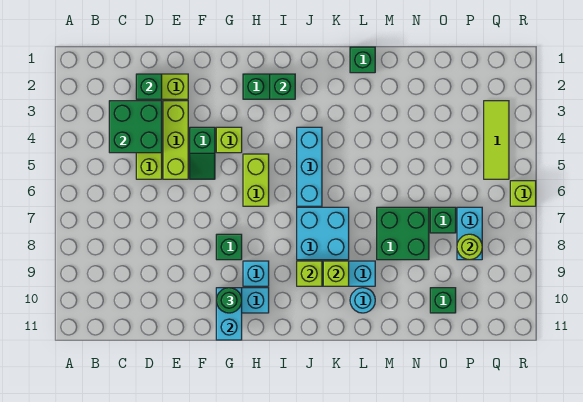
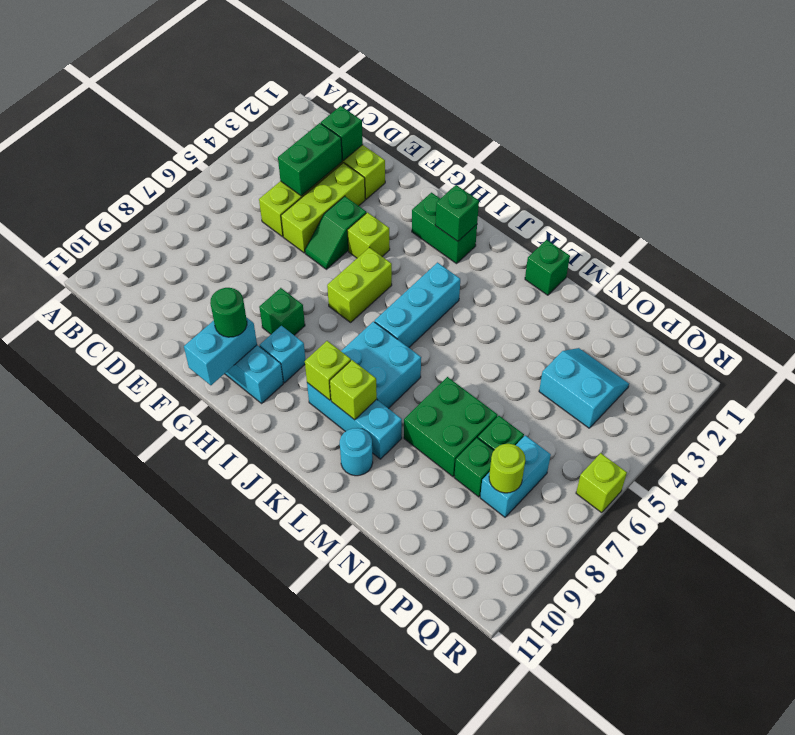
green 2x2 brick [109,101,162,153] -> green 1x2 brick [278,123,342,196]
none -> cyan 2x2 slope [539,348,629,428]
green 1x1 brick [430,288,456,313] -> green 1x1 brick moved to [454,438,494,497]
lime 1x3 tile [484,101,509,179] -> none

